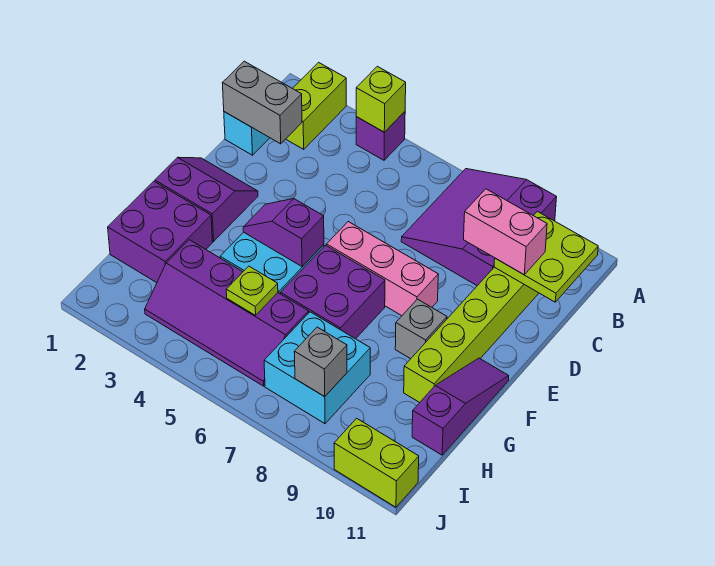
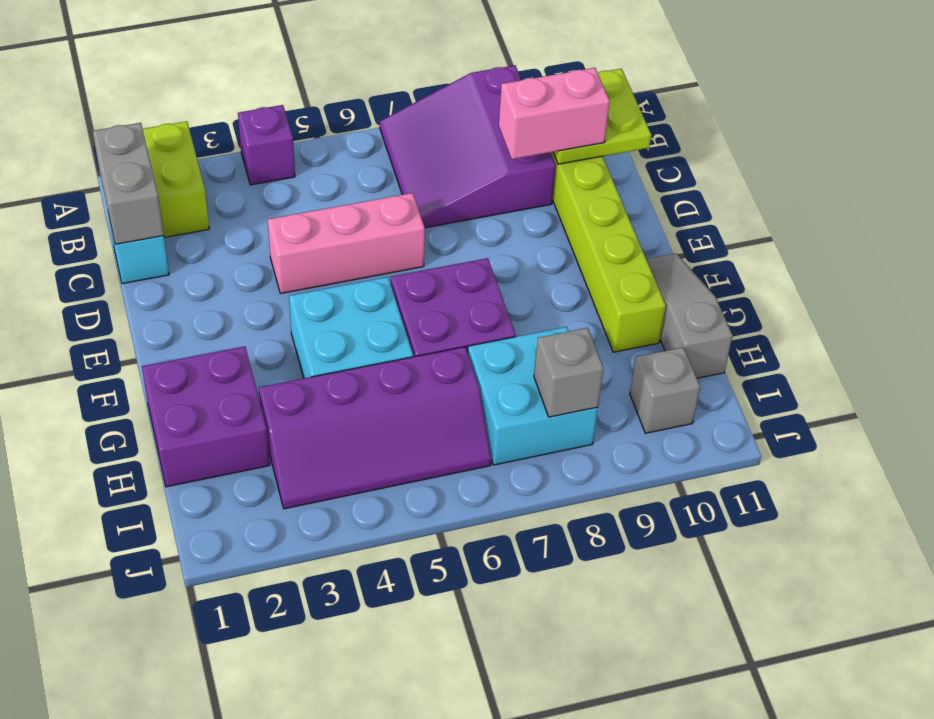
lime 1x1 brick [356,66,406,132] -> none
grey 1x2 brick [223,61,302,144] -> grey 1x2 brick turned to [93,123,164,244]
purple 2x2 slope [155,157,258,241] -> none
pink 1x3 brick [327,222,438,316] -> pink 1x3 brick moved to [268,193,425,294]
purple 1x2 slope [243,199,324,267] -> none
grey 1x1 brick [395,299,447,359] -> grey 1x1 brick moved to [630,347,700,433]
purple 1x3 slope [412,358,509,455] -> grey 1x3 slope [647,253,733,378]
lime 1x1 plate [226,266,278,315] -> none
lime 1x2 brick [334,418,419,507] -> none

